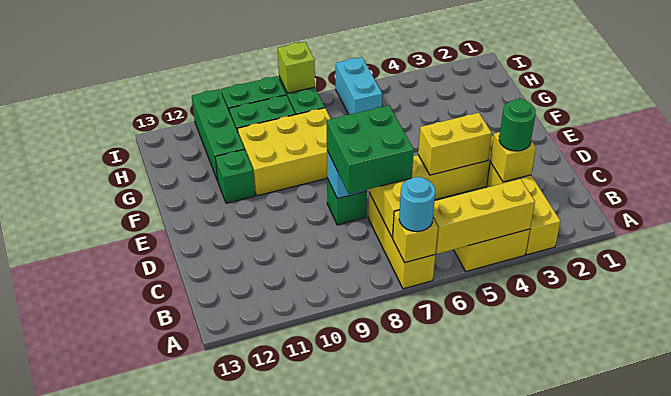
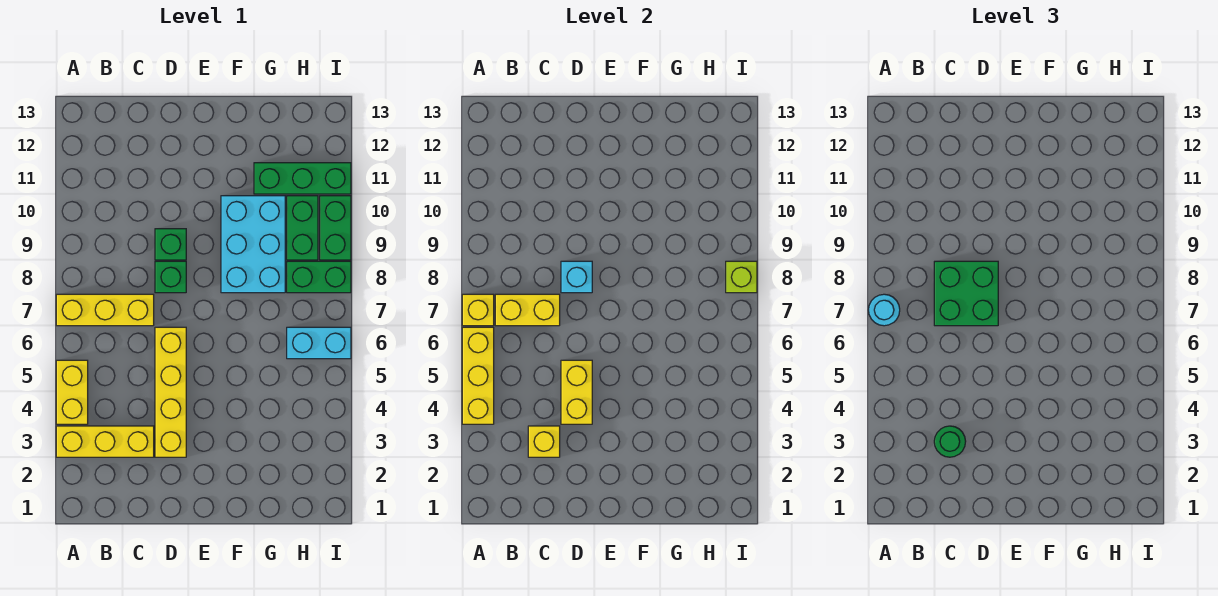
yellow 2x3 brick [237,108,331,196] -> cyan 2x3 brick [221,196,285,293]
green 1x1 brick [215,149,255,203] -> green 1x1 brick moved to [155,229,186,260]

